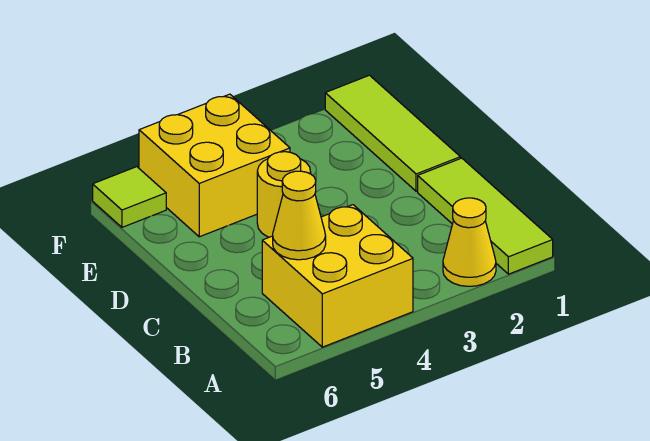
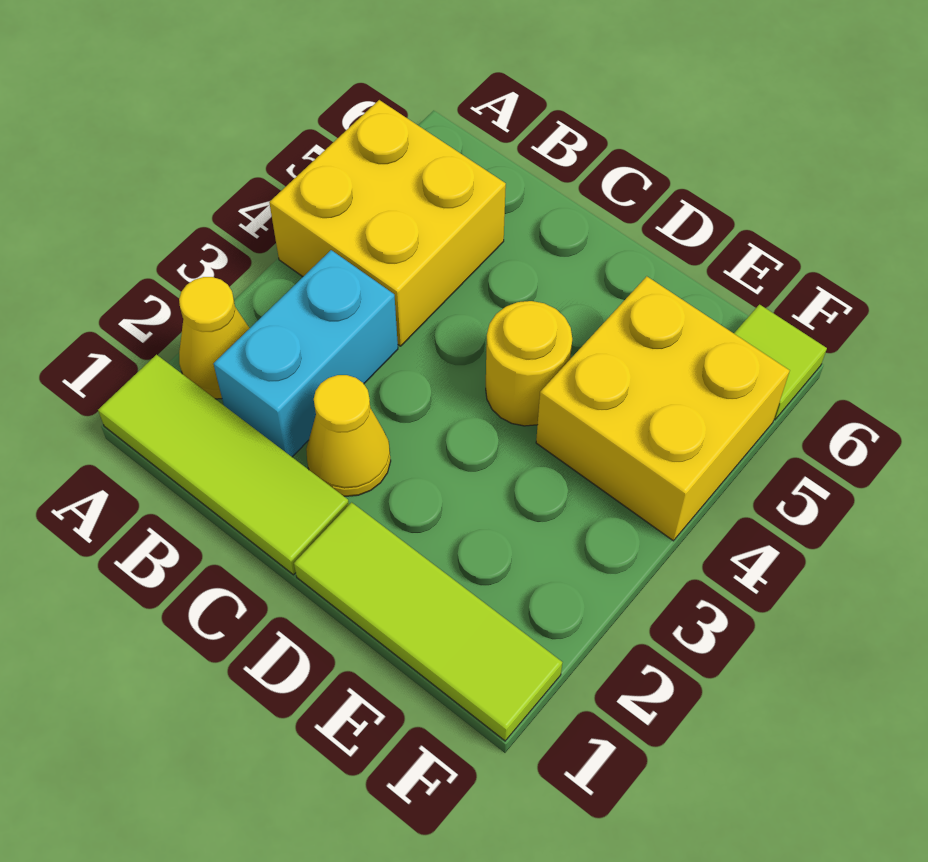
none -> cyan 1x2 brick [214,250,398,457]
yellow 1x1 cone [273,171,326,260] -> yellow 1x1 cone moved to [306,375,391,496]

